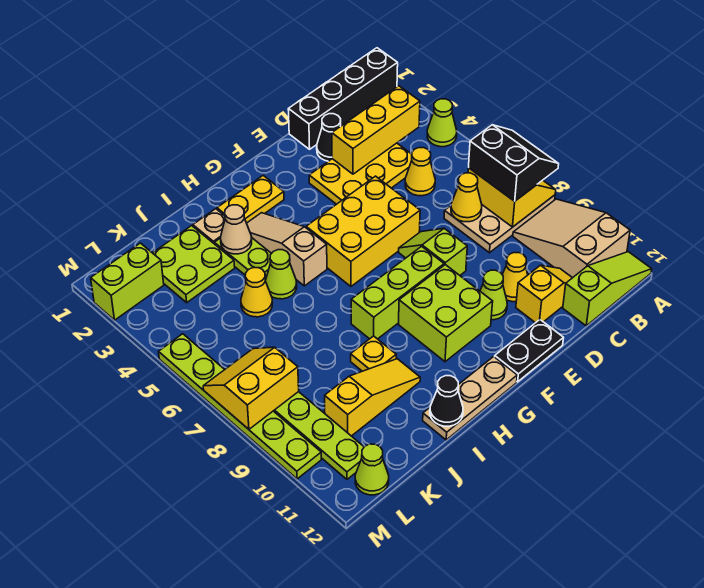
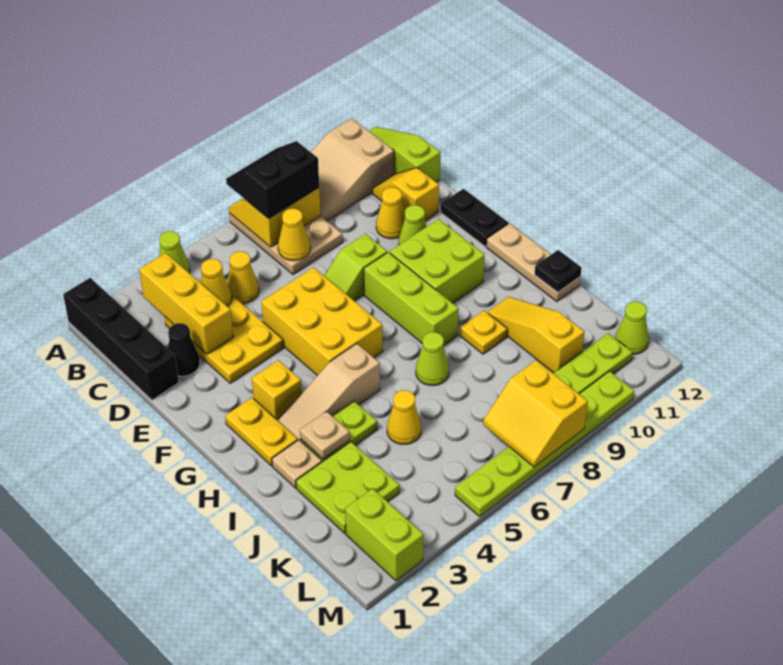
none -> yellow 1x1 cone [201,259,232,307]
none -> yellow 1x1 brick [252,360,302,420]
tan 1x1 cone [221,205,252,254] -> tan 1x1 plate [300,411,350,459]
lime 1x1 cone [266,250,297,299] -> lime 1x1 cone moved to [416,332,449,386]
black 1x1 cone [430,376,463,426] -> black 1x1 plate [535,250,581,292]

